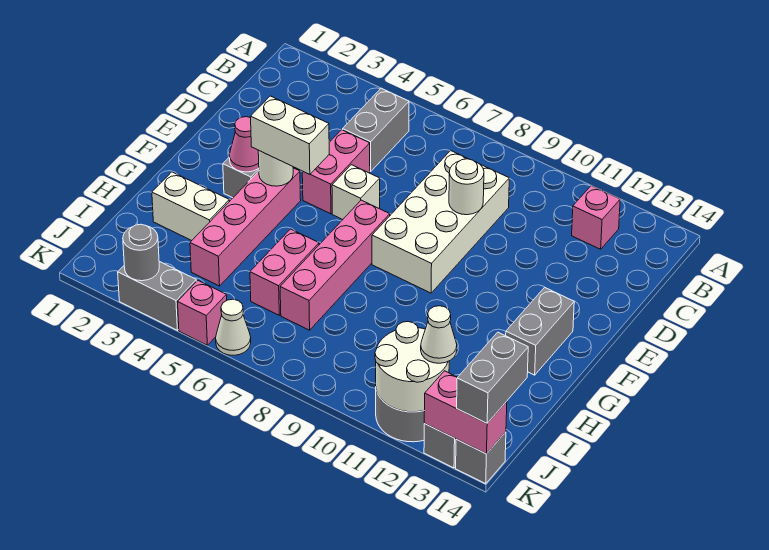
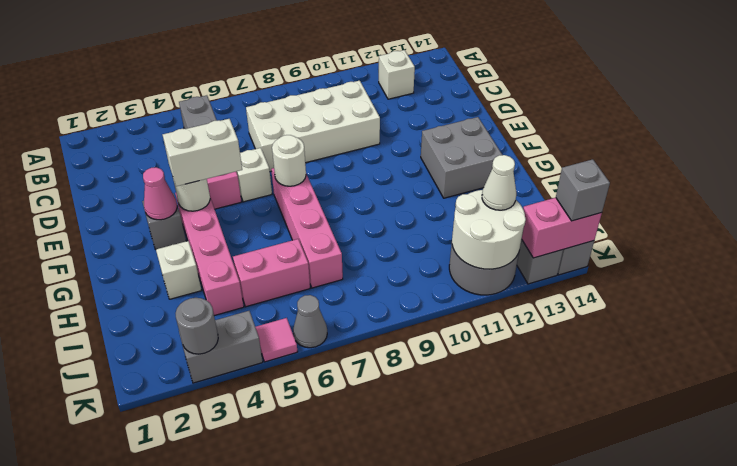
pink 1x1 brick [572,186,620,249] -> white 1x1 brick [379,50,415,99]
white 2x4 brick [372,151,509,293] -> white 2x4 brick turned to [246,81,380,172]
white 1x1 round brick [449,159,484,215] -> white 1x1 round brick moved to [272,135,306,186]
grey 1x2 brick [506,287,574,375] -> grey 2x2 brick [421,117,502,198]
white 1x2 brick [152,172,229,241] -> white 1x1 brick [156,241,201,299]
pink 1x2 brick [250,229,319,315] -> pink 1x2 brick turned to [233,239,310,307]
grey 1x2 brick [457,332,528,423] -> grey 1x1 brick [556,159,610,221]
pink 1x1 brick [178,281,227,345] -> pink 1x1 tile [255,318,298,362]
white 1x1 cone [216,299,251,355] -> grey 1x1 cone [293,295,327,348]

